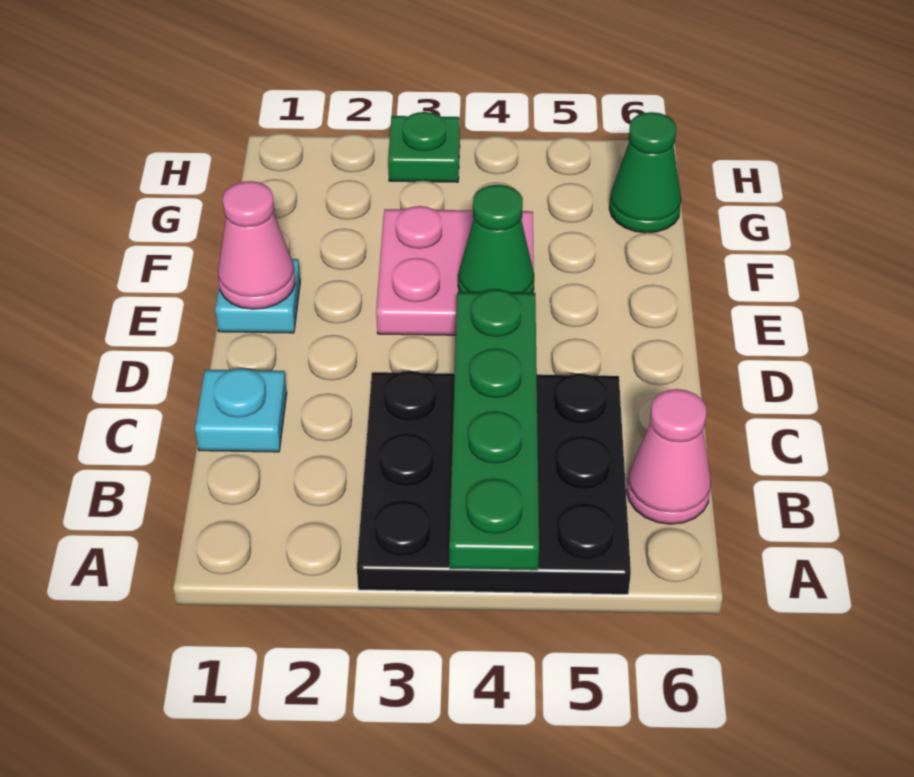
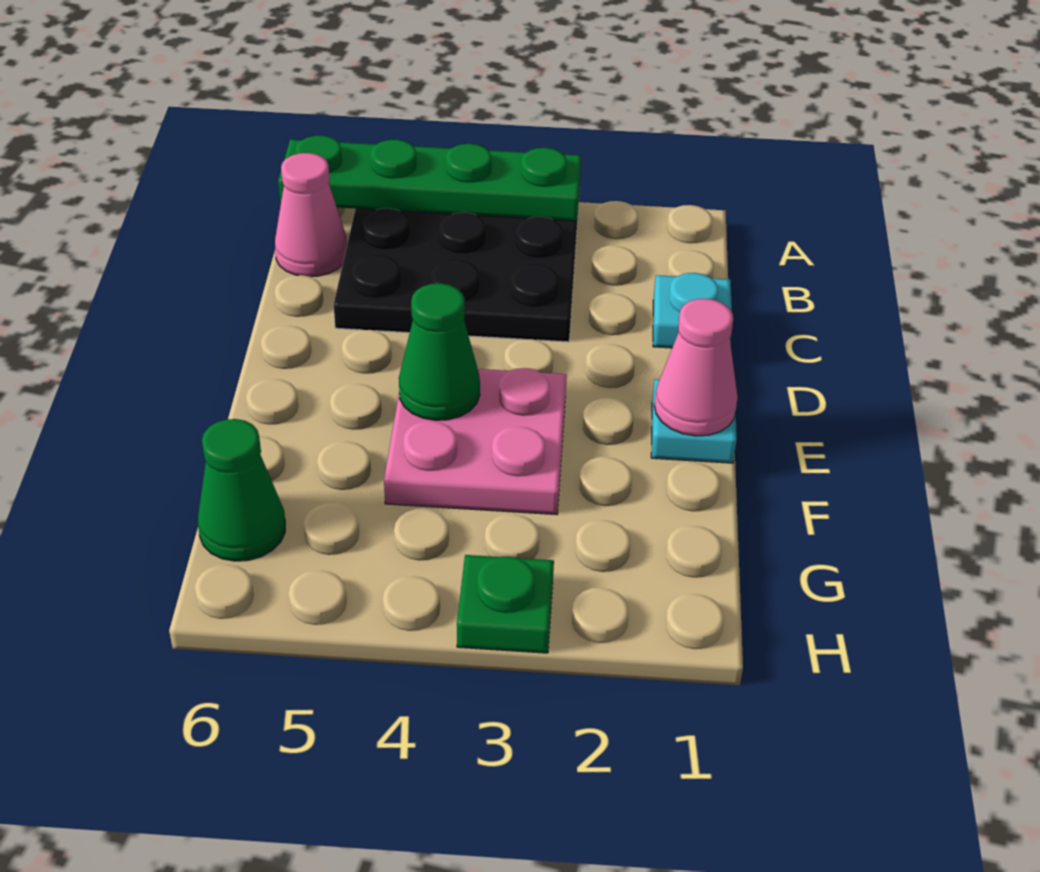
green 1x4 plate [449,290,539,570] -> green 1x4 plate turned to [278,136,581,221]

